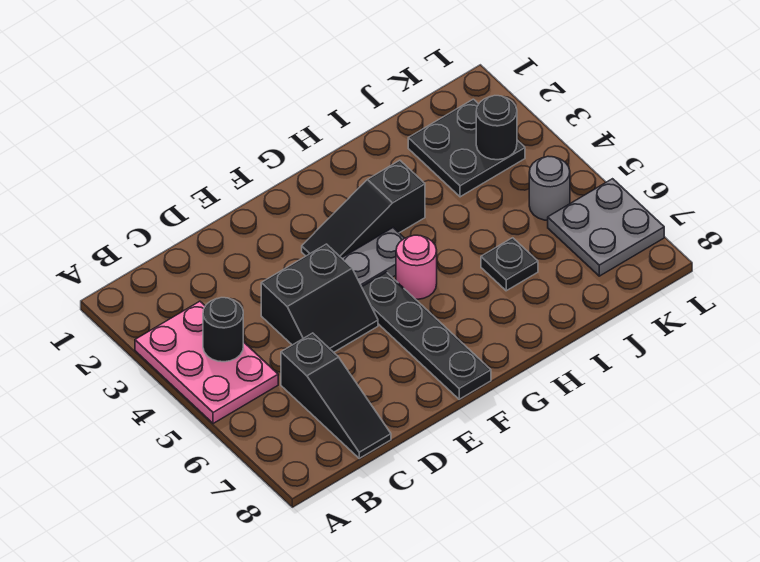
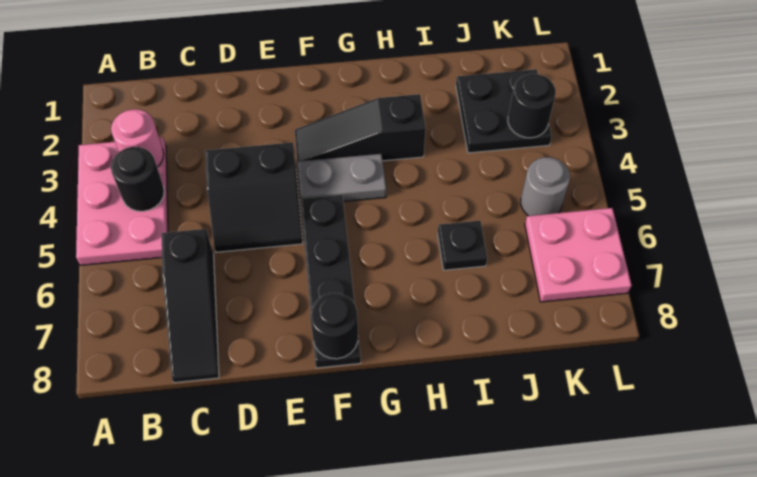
none -> black 1x1 round brick [310,293,358,359]
pink 1x1 round brick [396,235,437,299] -> pink 1x1 round brick moved to [111,109,164,167]
grey 2x2 plate [548,179,664,276] -> pink 2x2 plate [525,208,632,302]

